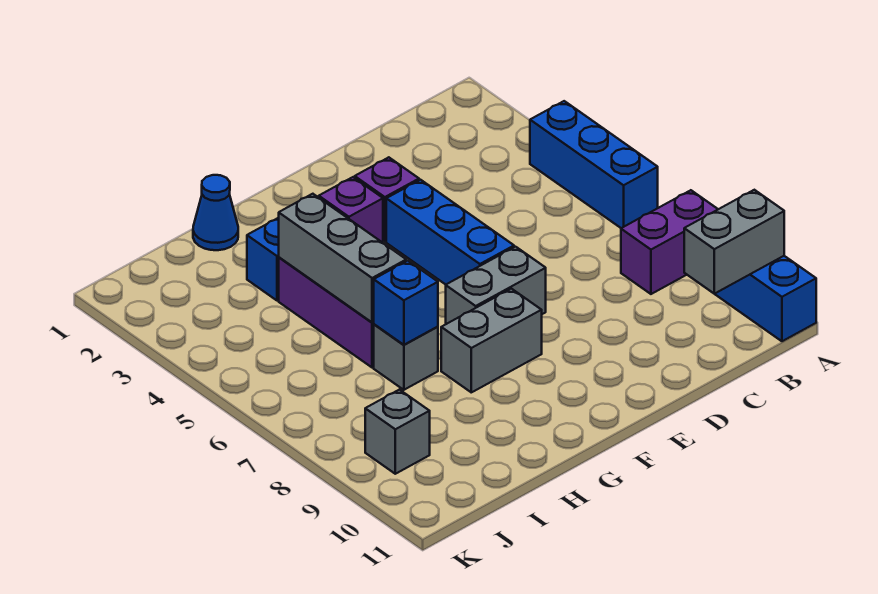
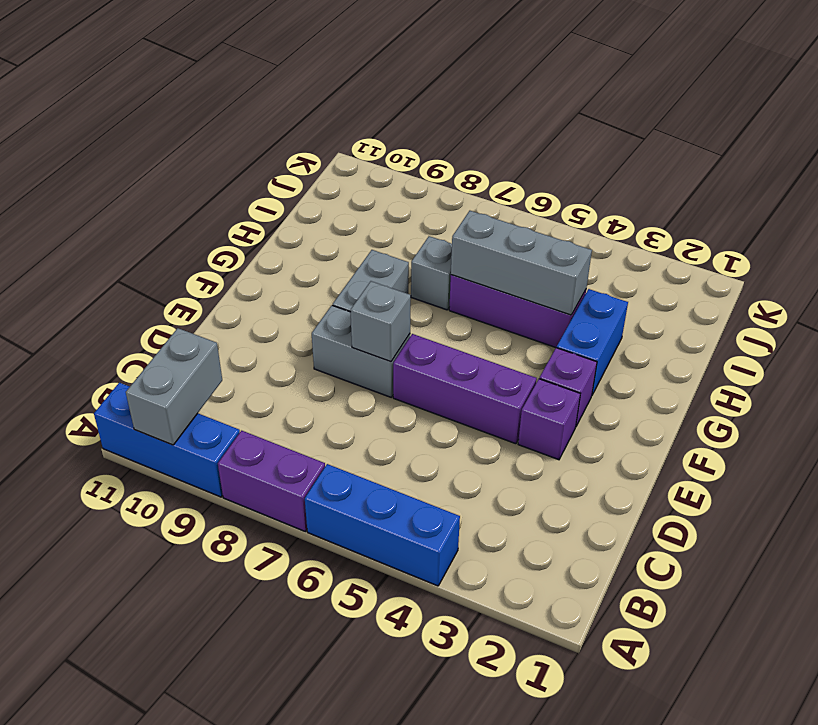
purple 1x2 brick [621,190,718,294] -> purple 1x2 brick turned to [218,431,325,531]
blue 1x3 brick [386,180,514,285] -> purple 1x3 brick [393,334,537,444]
grey 1x2 brick [446,247,546,324] -> grey 1x2 brick turned to [312,305,410,397]
blue 1x1 cone [193,175,238,250] -> none
blue 1x1 brick [374,261,438,345] -> none
grey 1x1 brick [365,390,430,474] -> grey 1x1 brick moved to [351,281,411,361]

